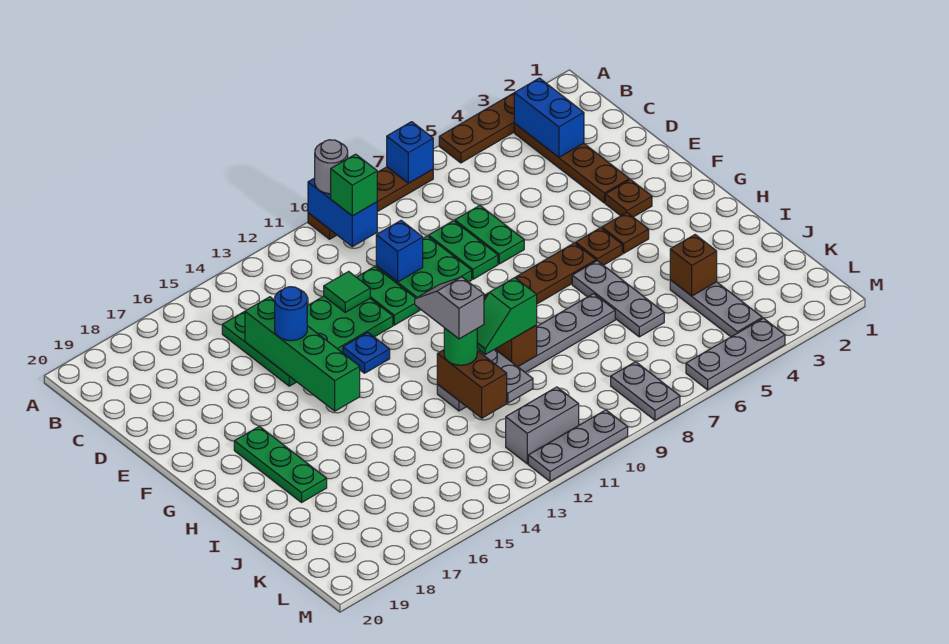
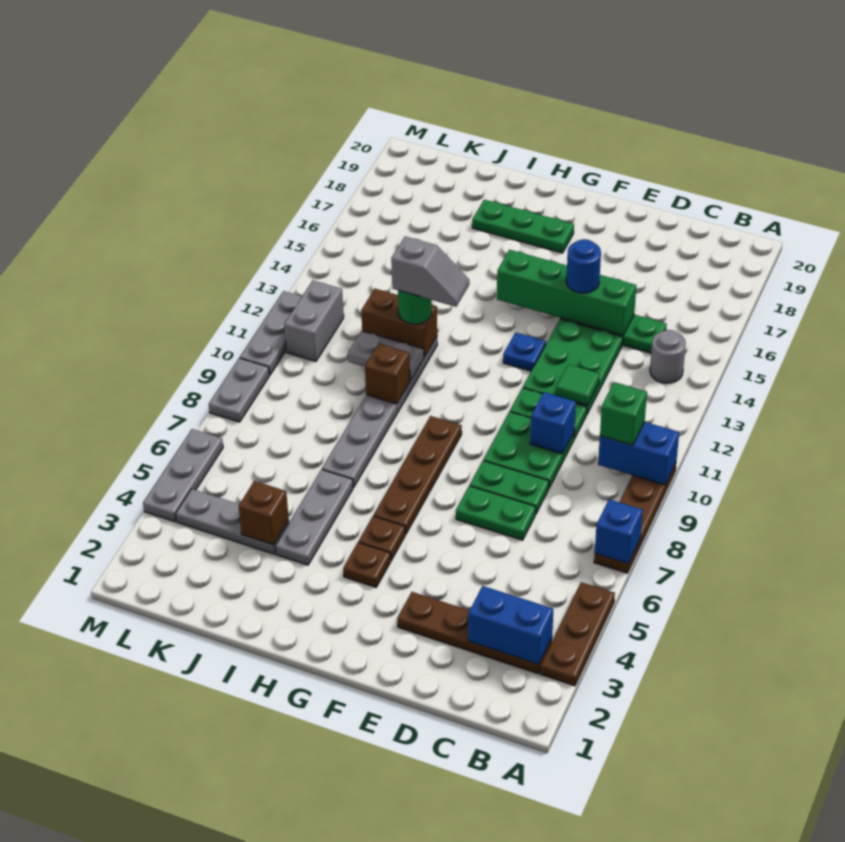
grey 1x1 round brick [315,140,348,194] -> grey 1x1 round brick moved to [650,330,686,383]
brown 1x1 plate [605,180,652,217] -> none
grey 1x3 plate [572,261,664,337] -> grey 1x3 plate turned to [275,470,353,565]
green 1x2 slope [477,278,537,354] -> none
grey 1x2 plate [611,362,680,420] -> grey 1x2 plate turned to [209,358,269,422]

